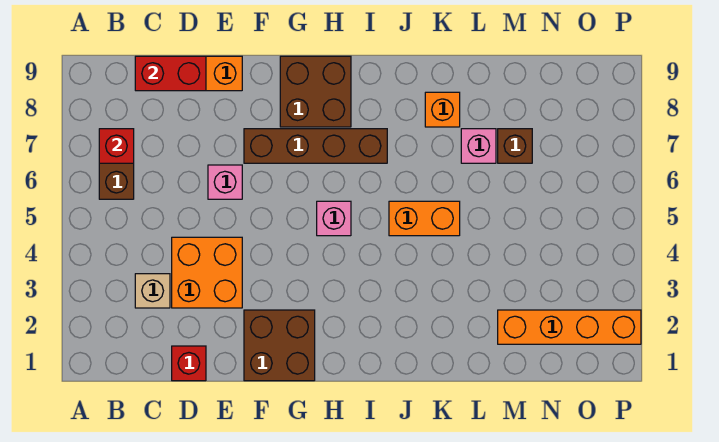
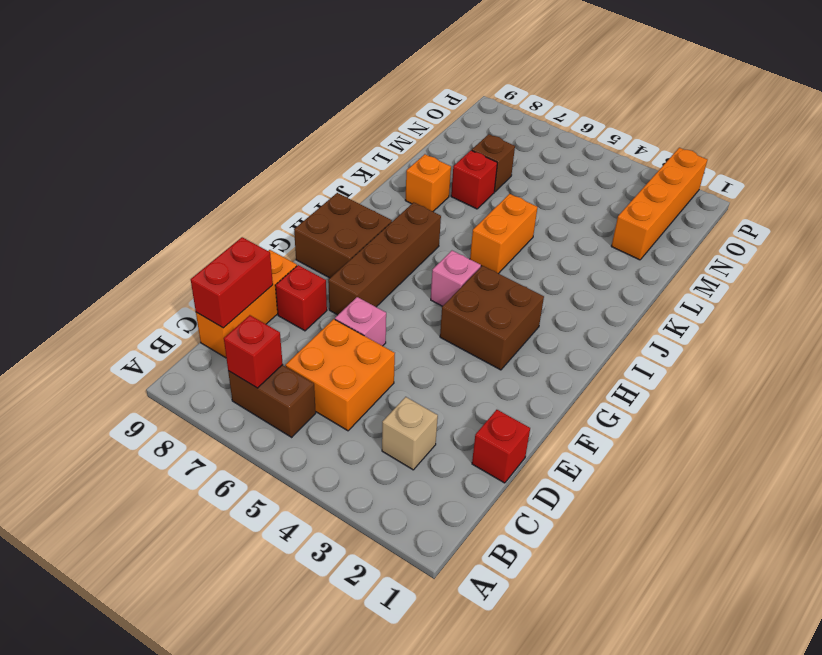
orange 2x2 brick [172,237,242,308] -> orange 2x2 brick moved to [285,319,395,431]
none -> red 1x1 brick [275,265,327,331]
brown 2x2 brick [244,310,315,381] -> brown 2x2 brick moved to [440,266,544,370]
pink 1x1 brick [461,129,496,163] -> red 1x1 brick [451,150,497,209]

